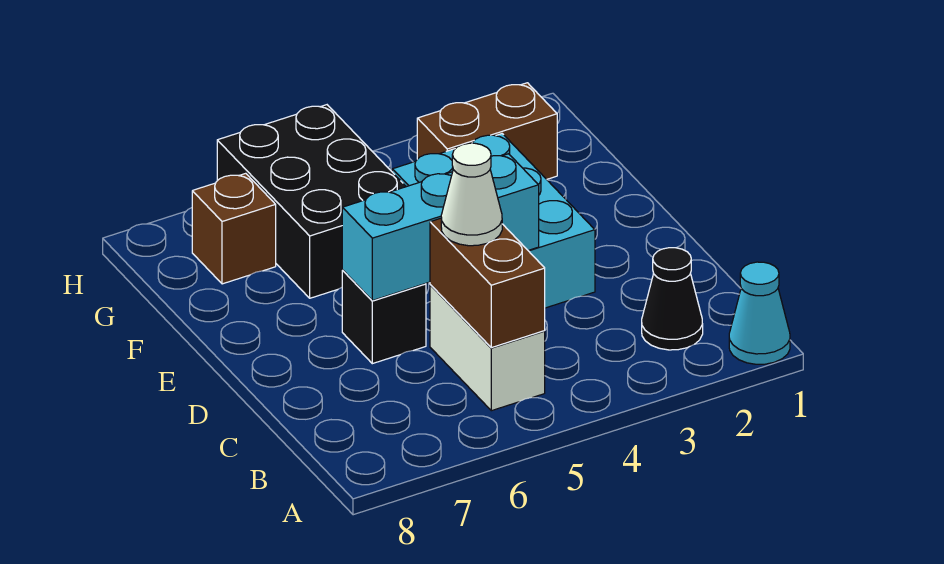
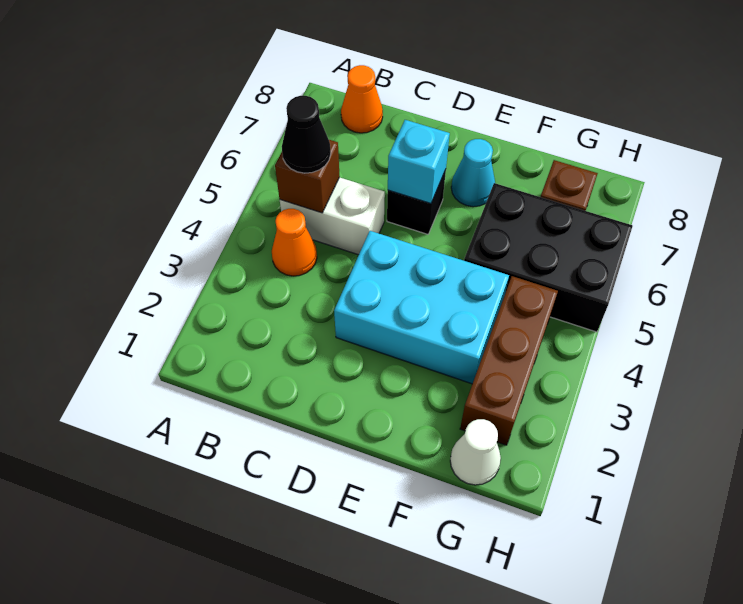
cyan 1x1 cone [729,262,790,364] -> cyan 1x1 cone moved to [451,139,495,207]
black 1x1 cone [642,248,703,350] -> black 1x1 cone moved to [282,96,331,173]
none -> orange 1x1 cone [272,209,317,276]
brown 1x2 brick [430,218,545,348] -> brown 1x1 brick [275,140,340,213]
none -> orange 1x1 cone [341,65,383,133]
white 1x1 cone [441,143,502,246] -> white 1x1 cone moved to [450,419,501,485]
cyan 1x3 brick [342,154,539,301] -> cyan 1x1 brick [388,120,450,203]
brown 1x2 brick [417,83,557,179] -> brown 1x3 brick [460,276,558,445]

